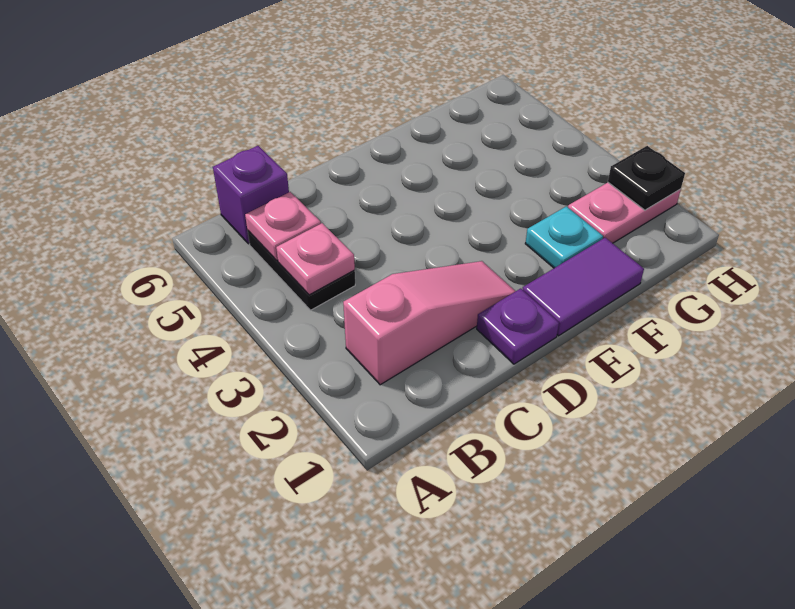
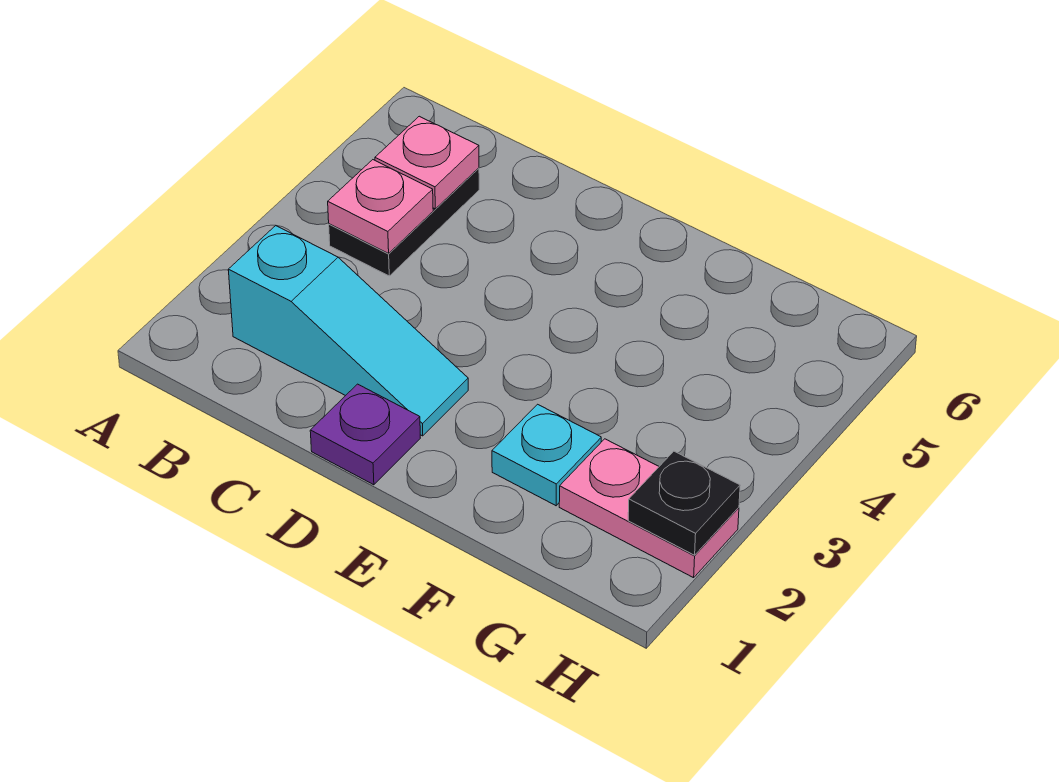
pink 1x3 slope [343,261,516,385] -> cyan 1x3 slope [228,226,468,436]
purple 1x1 brick [213,146,289,244] -> none
purple 1x2 tile [523,238,644,336] -> none

